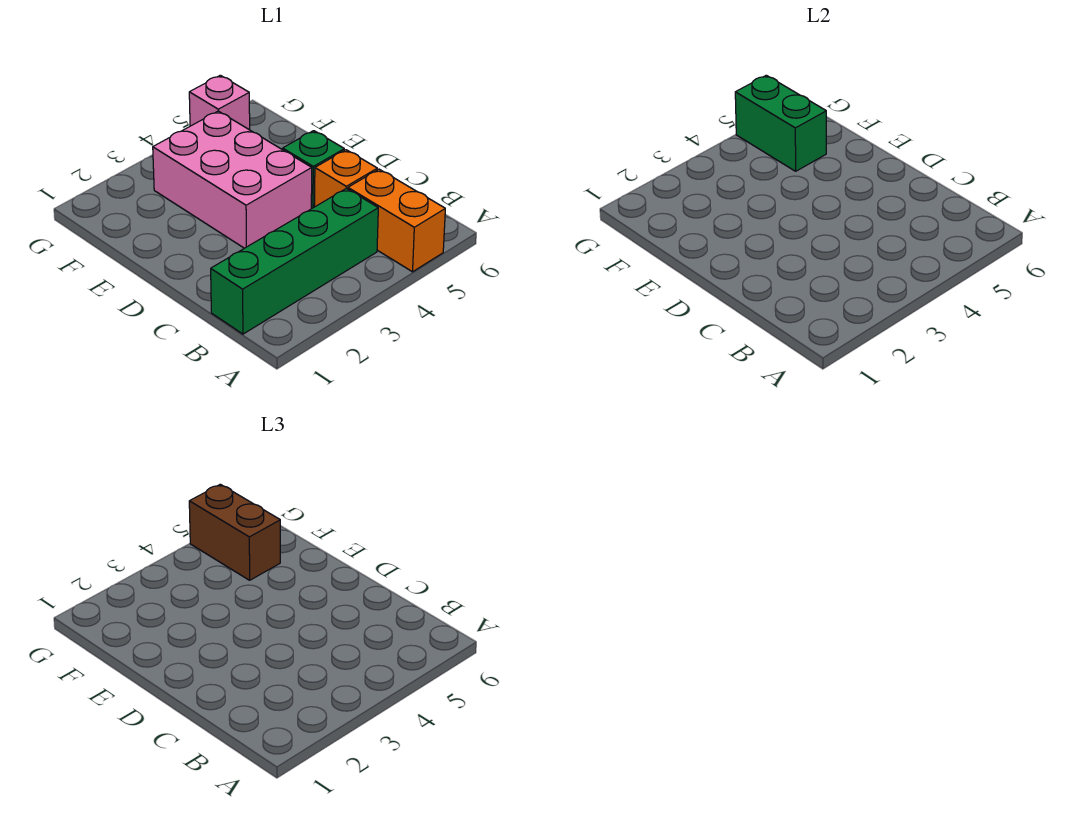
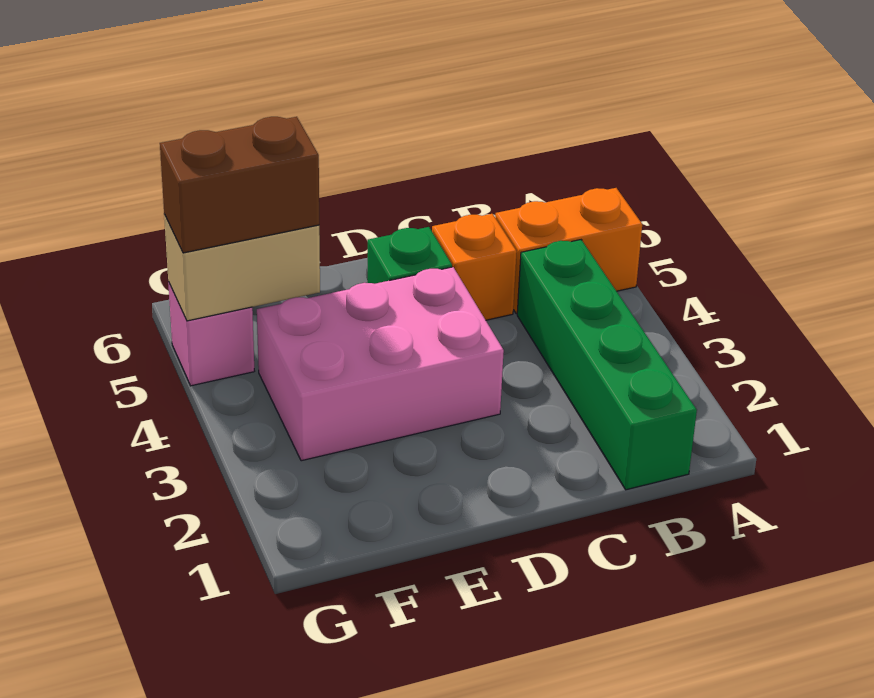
green 1x2 brick [735,75,826,171] -> tan 1x2 brick [164,214,320,321]

